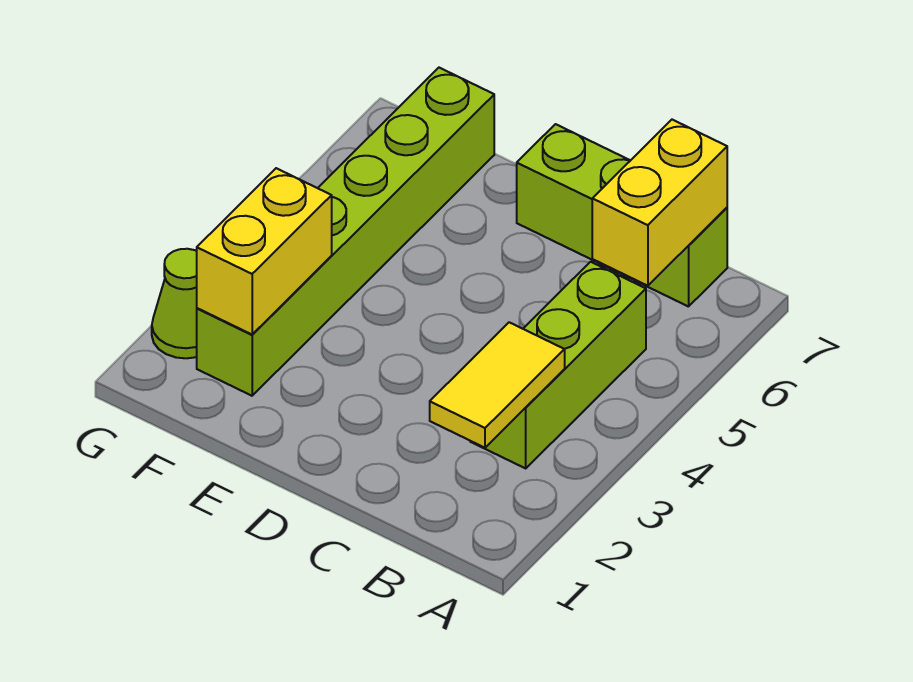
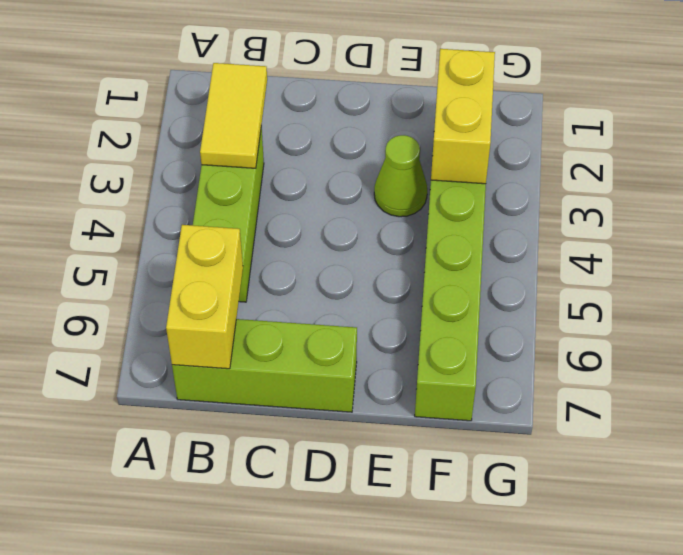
lime 1x1 cone [152,249,197,358] -> lime 1x1 cone moved to [374,135,427,217]

